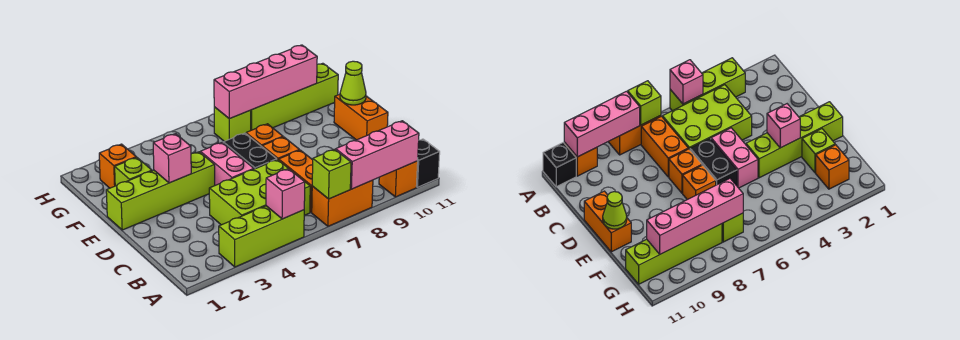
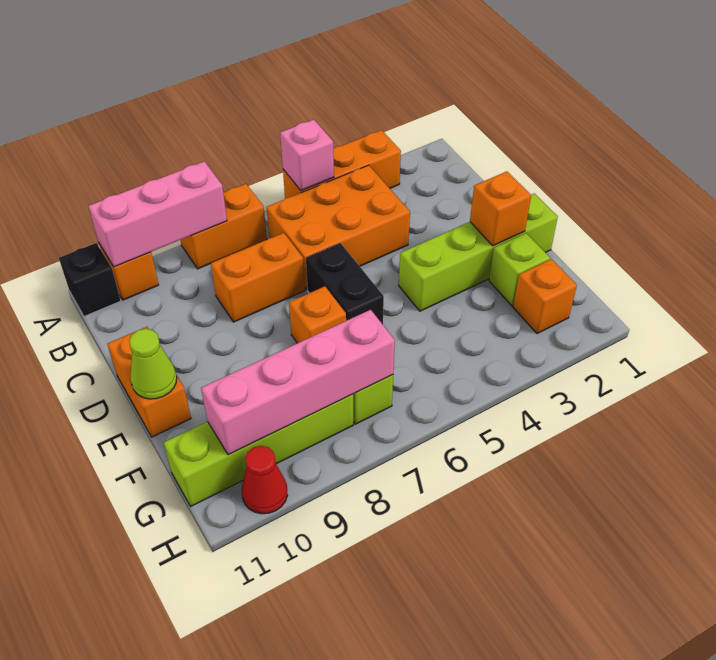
lime 1x3 brick [219,206,304,267] -> orange 1x3 brick [283,130,401,198]
lime 1x1 brick [312,149,351,199] -> none
lime 2x3 brick [209,160,310,225] -> orange 2x3 brick [266,165,410,290]
orange 1x2 brick [279,150,313,212] -> orange 1x2 brick turned to [211,233,305,322]
pink 1x2 brick [200,143,254,185] -> none
orange 1x1 brick [262,137,299,160] -> orange 1x1 brick moved to [470,172,531,246]
pink 1x1 brick [153,134,191,183] -> none
none -> red 1x1 cone [242,446,287,514]

